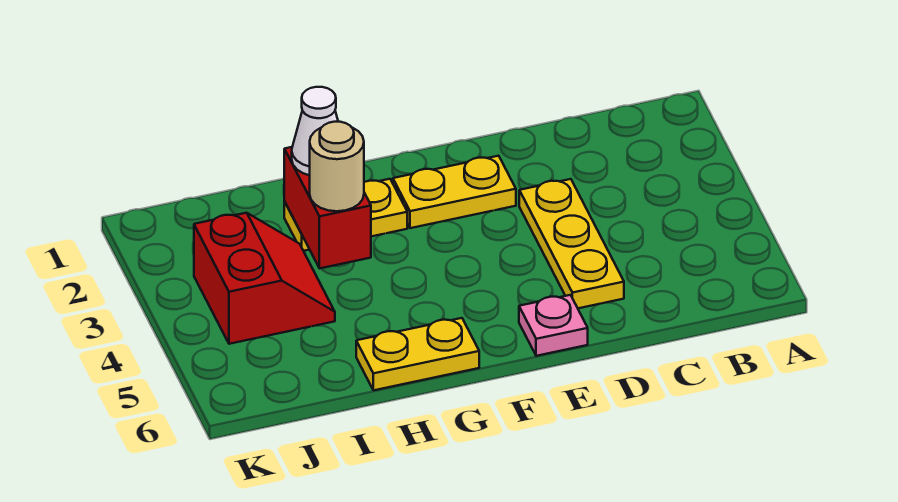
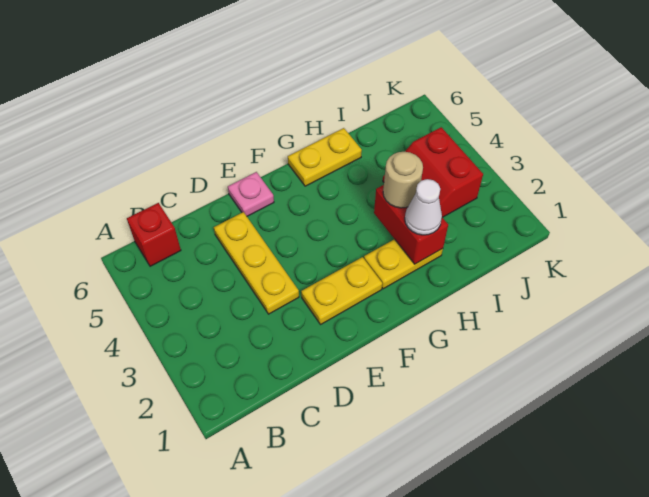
none -> red 1x1 brick [127,203,181,266]

